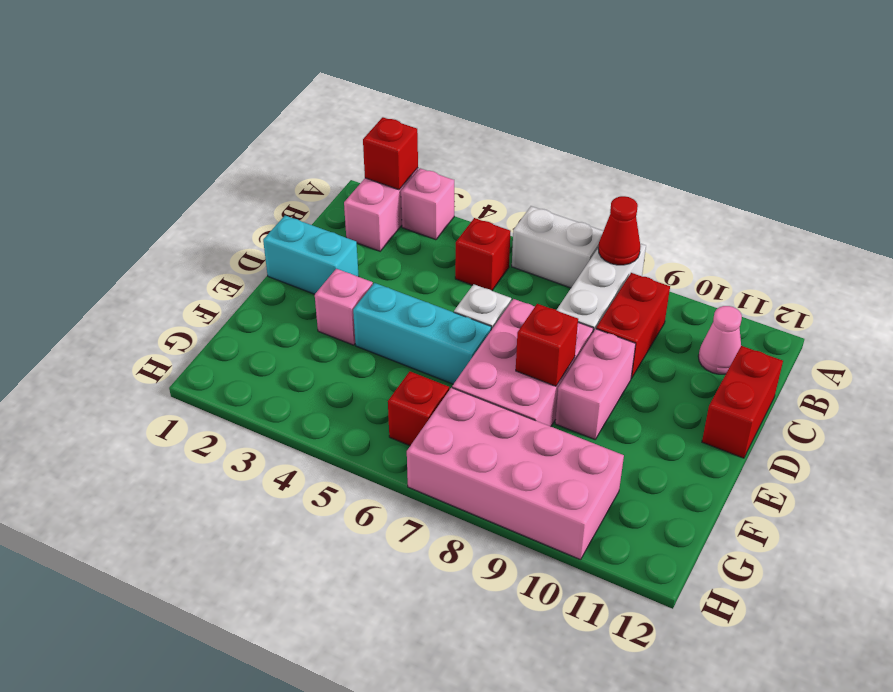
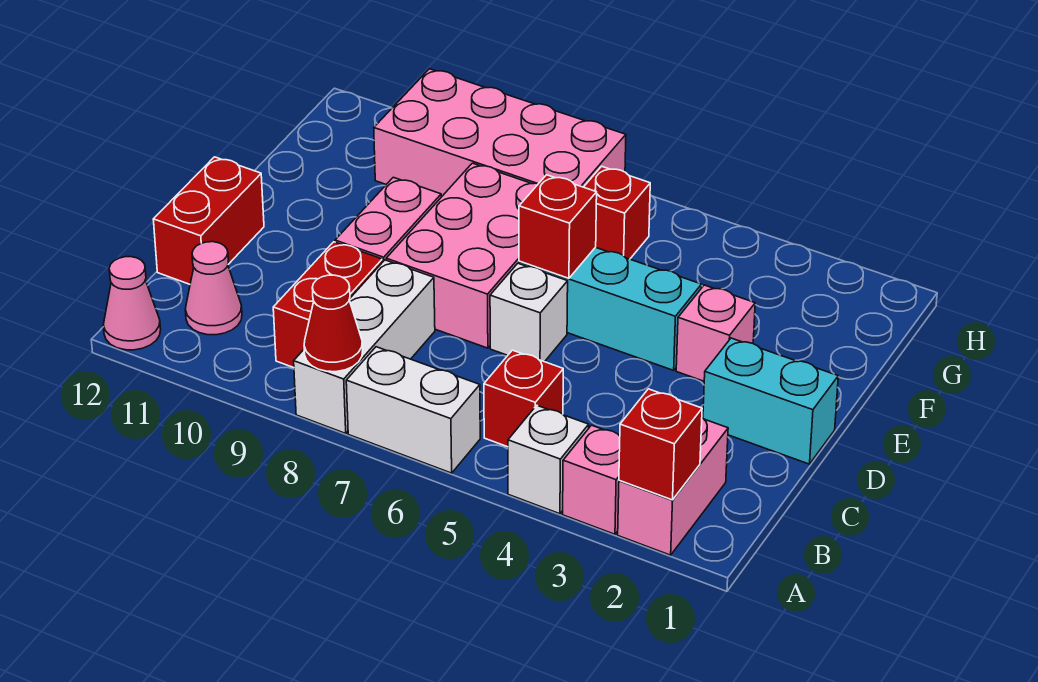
none -> white 1x1 brick [508,405,589,514]
none -> pink 1x1 cone [103,257,161,350]
red 1x1 brick [516,304,578,386] -> red 1x1 brick moved to [519,175,597,278]

